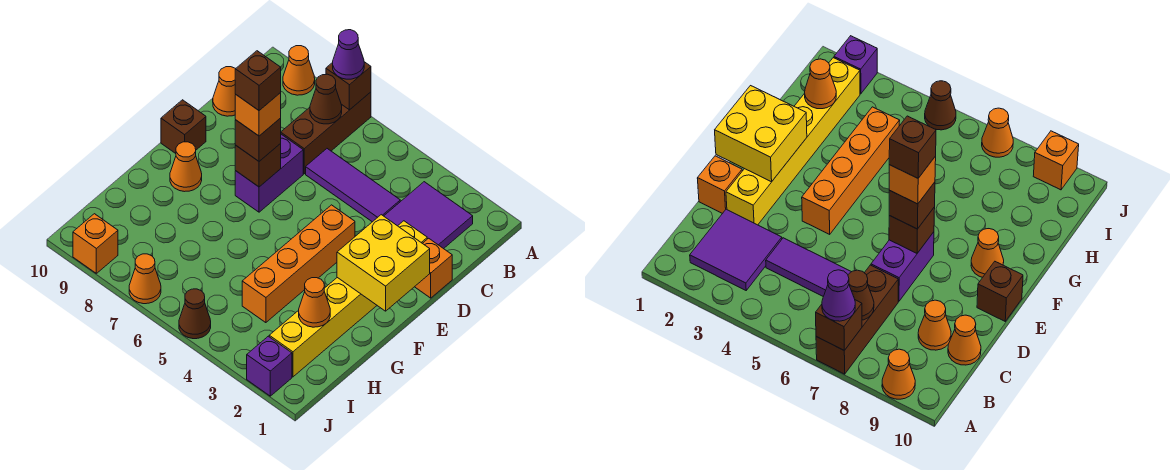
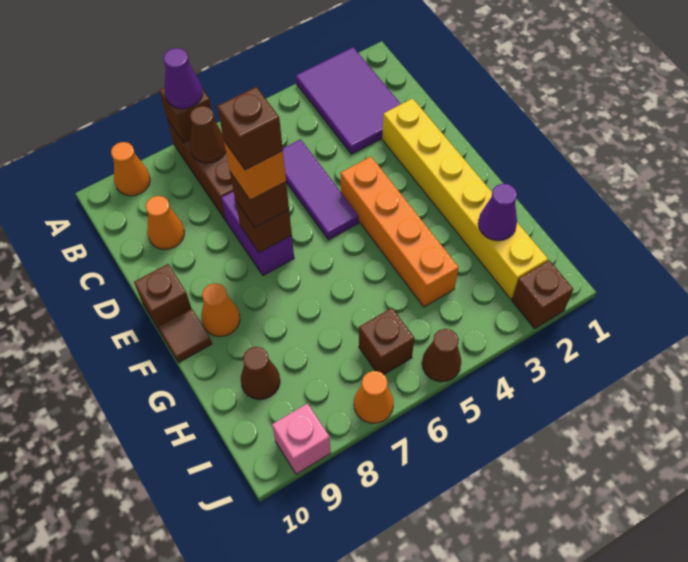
purple 2x2 tile [384,182,473,249] -> purple 2x3 tile [296,47,401,154]
purple 1x3 tile [306,149,400,222] -> purple 1x3 tile turned to [283,139,359,240]
orange 1x1 cone [213,67,236,116] -> none
orange 1x1 brick [415,238,452,298] -> none
yellow 2x2 brick [337,215,430,311] -> none
none -> brown 1x1 tile [158,309,212,363]
orange 1x1 cone [299,278,330,327] -> purple 1x1 cone [478,183,517,241]
none -> brown 1x1 cone [241,347,280,400]
none -> brown 1x1 brick [359,308,414,374]
purple 1x1 brick [247,336,292,396] -> brown 1x1 brick [512,260,573,329]
orange 1x1 brick [73,214,118,273] -> pink 1x1 brick [272,404,331,474]

